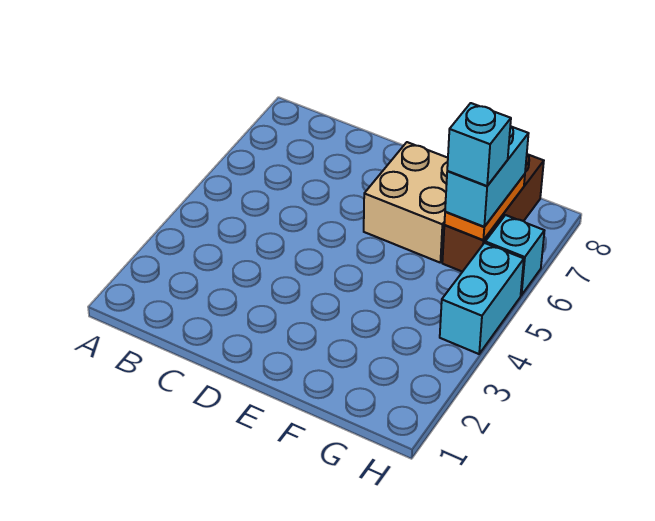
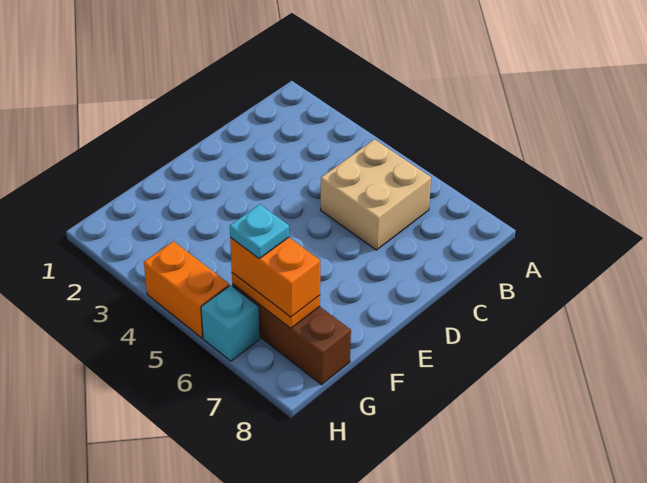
tan 2x2 brick [364,142,448,262] -> tan 2x2 brick moved to [321,139,431,250]
cyan 1x2 brick [445,126,529,227] -> orange 1x2 brick [230,238,320,317]
cyan 1x1 brick [447,103,511,186] -> cyan 1x1 plate [230,204,289,258]
cyan 1x2 brick [440,243,524,354] -> orange 1x2 brick [144,241,229,338]

